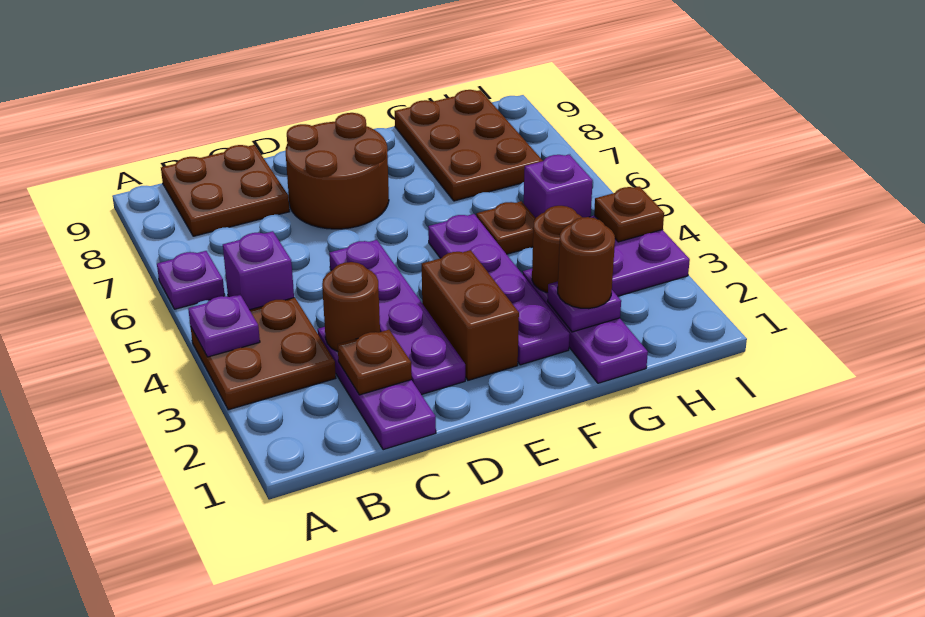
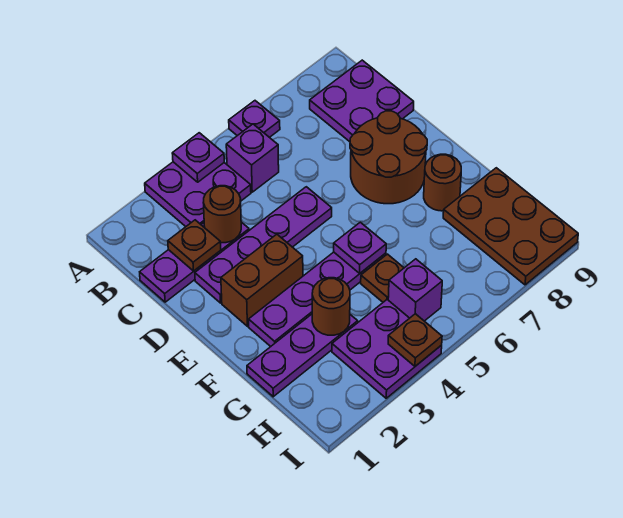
brown 2x2 plate [190,297,336,410] -> purple 2x2 plate [145,162,251,227]
brown 2x2 plate [161,145,290,236] -> purple 2x2 plate [310,60,414,142]
purple 1x1 plate [548,282,621,332] -> purple 1x1 plate moved to [334,222,386,273]
brown 1x1 round brick [558,217,615,309] -> brown 1x1 round brick moved to [424,154,461,211]
brown 2x3 plate [395,90,543,201] -> brown 2x3 plate turned to [443,168,578,285]

